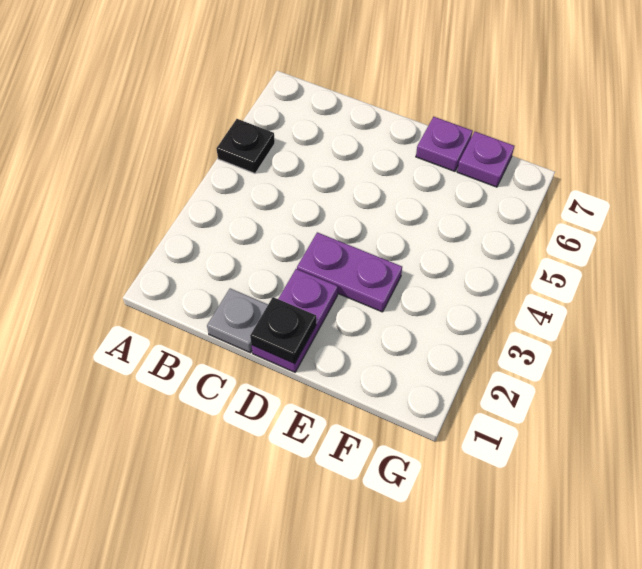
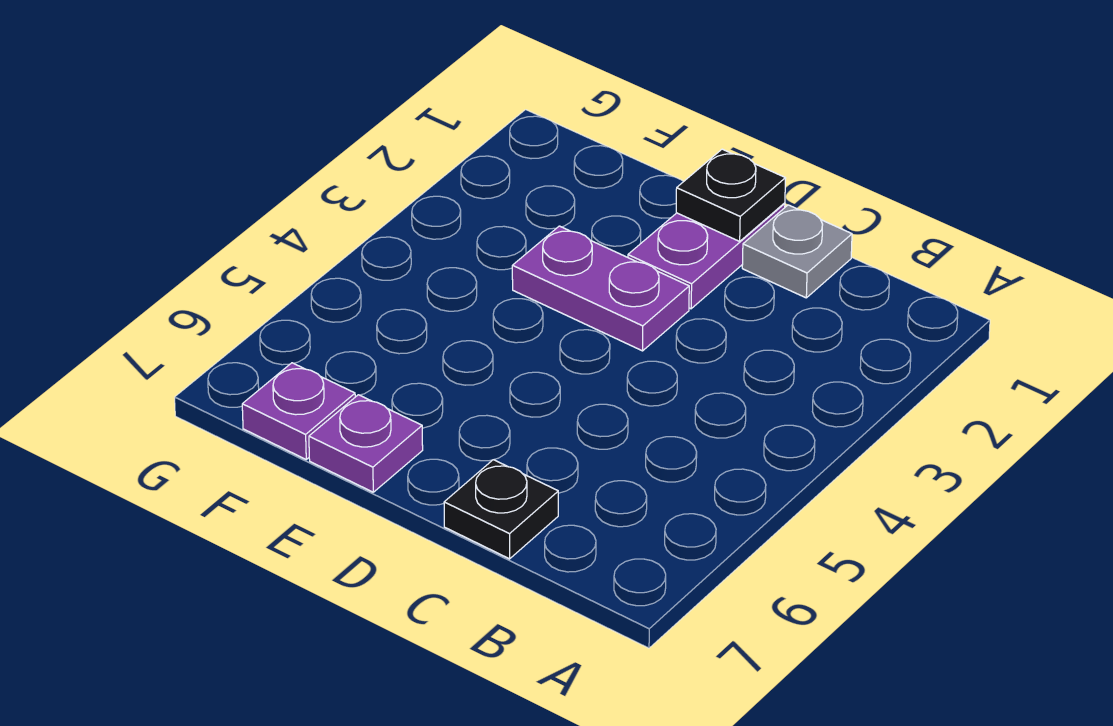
black 1x1 plate [216,119,275,173] -> black 1x1 plate moved to [444,460,558,559]

